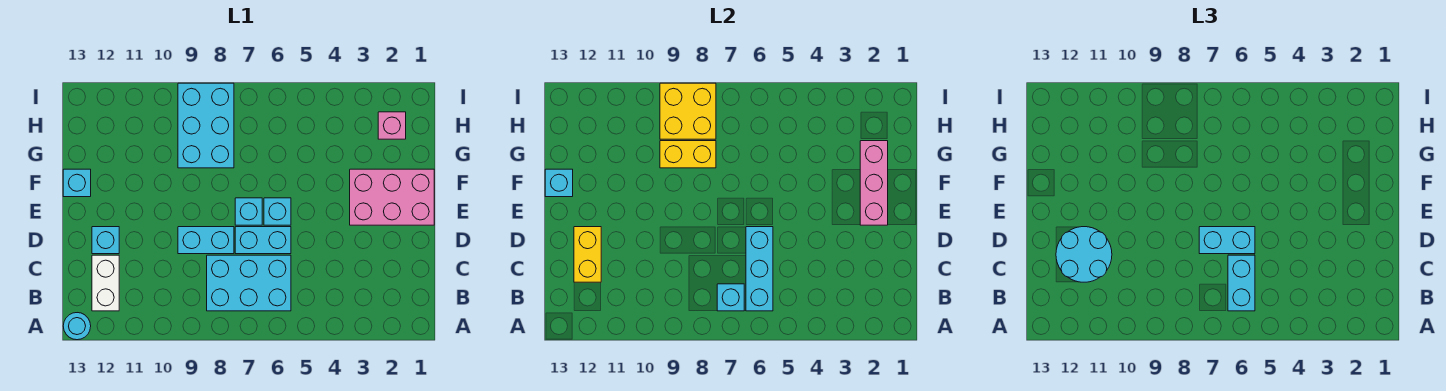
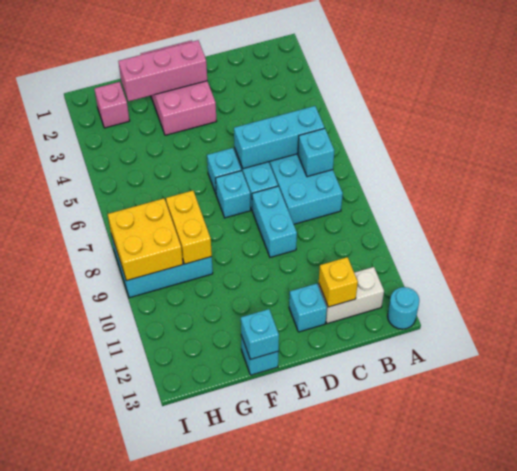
cyan 1x2 brick [1228,255,1255,311] -> none
cyan 2x2 round brick [1056,227,1112,282] -> none
yellow 1x2 brick [574,227,601,282] -> yellow 1x1 brick [319,257,358,307]
cyan 1x2 brick [1199,227,1255,254] -> none

